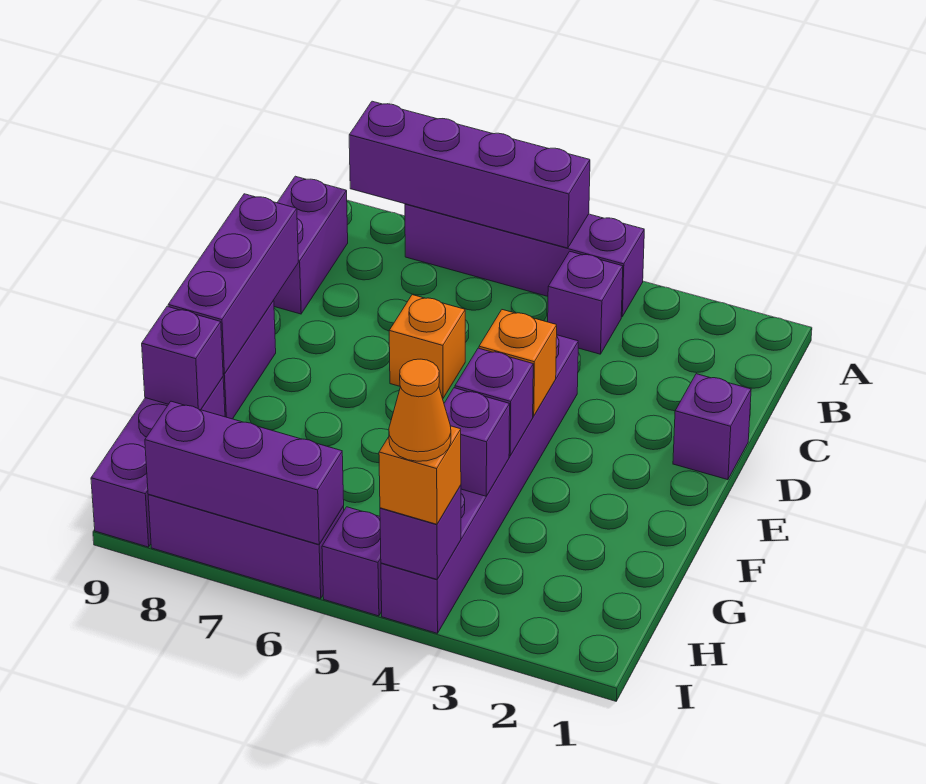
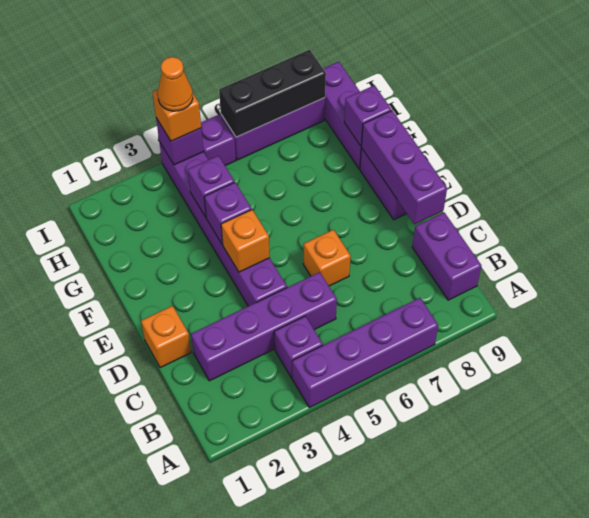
purple 1x4 brick [349,101,590,248] -> purple 1x4 brick moved to [191,272,337,381]
purple 1x1 brick [673,374,751,480] -> orange 1x1 brick [141,306,191,368]
purple 1x3 brick [145,401,344,544] -> black 1x3 brick [219,50,326,137]

